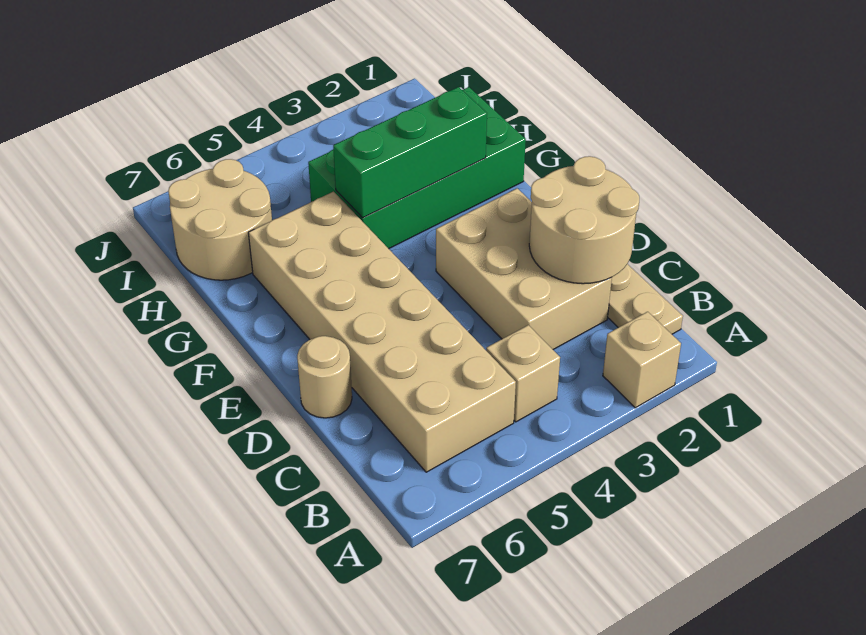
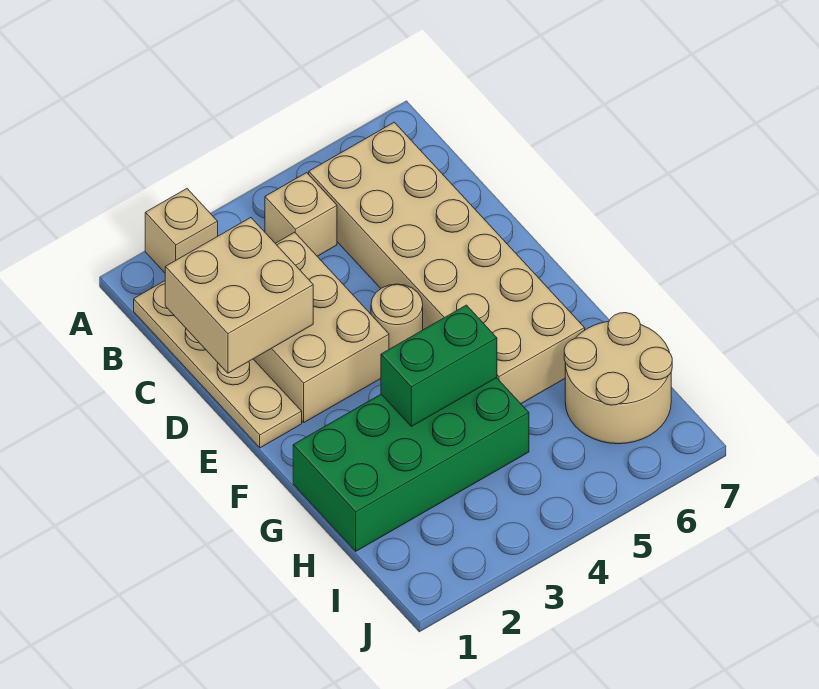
tan 2x2 round brick [529,156,639,284] -> tan 2x2 brick [165,218,313,373]
tan 1x1 round brick [297,336,352,418] -> tan 1x1 round brick moved to [371,284,423,349]
green 1x3 brick [333,87,487,218] -> green 1x2 brick [381,305,497,426]

